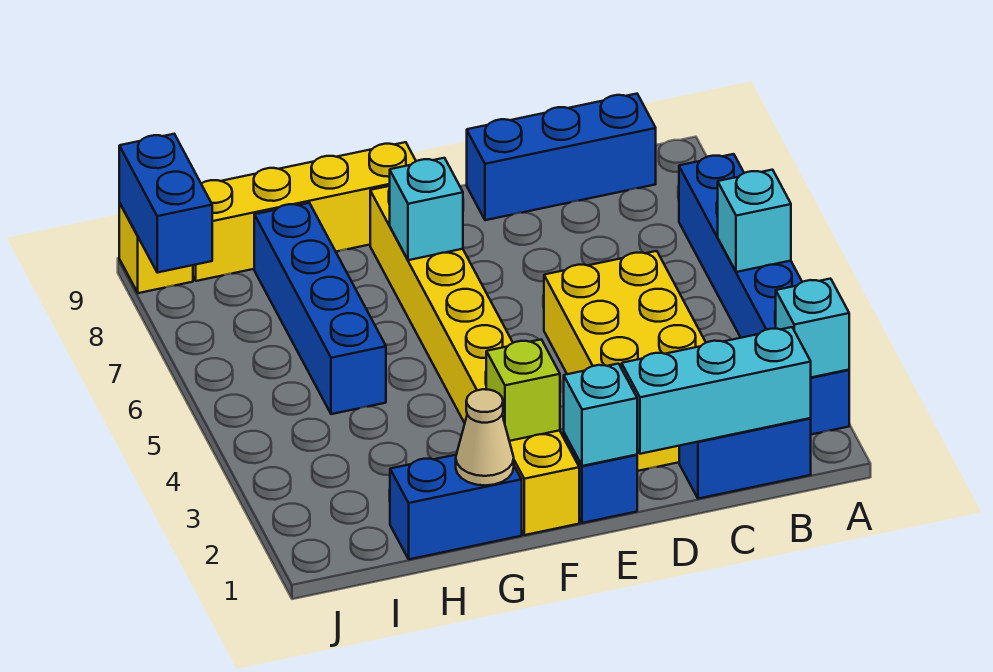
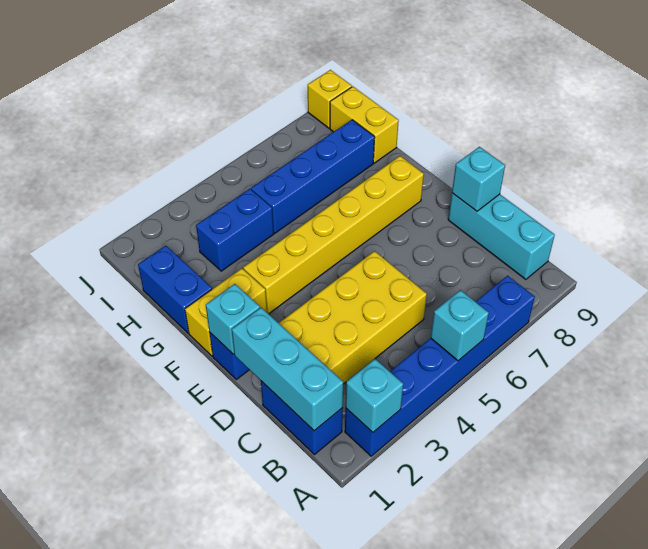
blue 1x3 brick [467,94,656,220] -> cyan 1x3 brick [448,193,555,279]
lime 1x1 brick [486,340,560,441] -> none
cyan 1x1 brick [390,158,463,260] -> cyan 1x1 brick moved to [452,147,505,211]
yellow 1x4 brick [193,142,416,281] -> yellow 1x2 brick [330,87,399,163]
tan 1x1 cone [456,389,514,485] -> none
blue 1x2 brick [119,134,212,273] -> blue 1x2 brick moved to [196,189,274,271]

